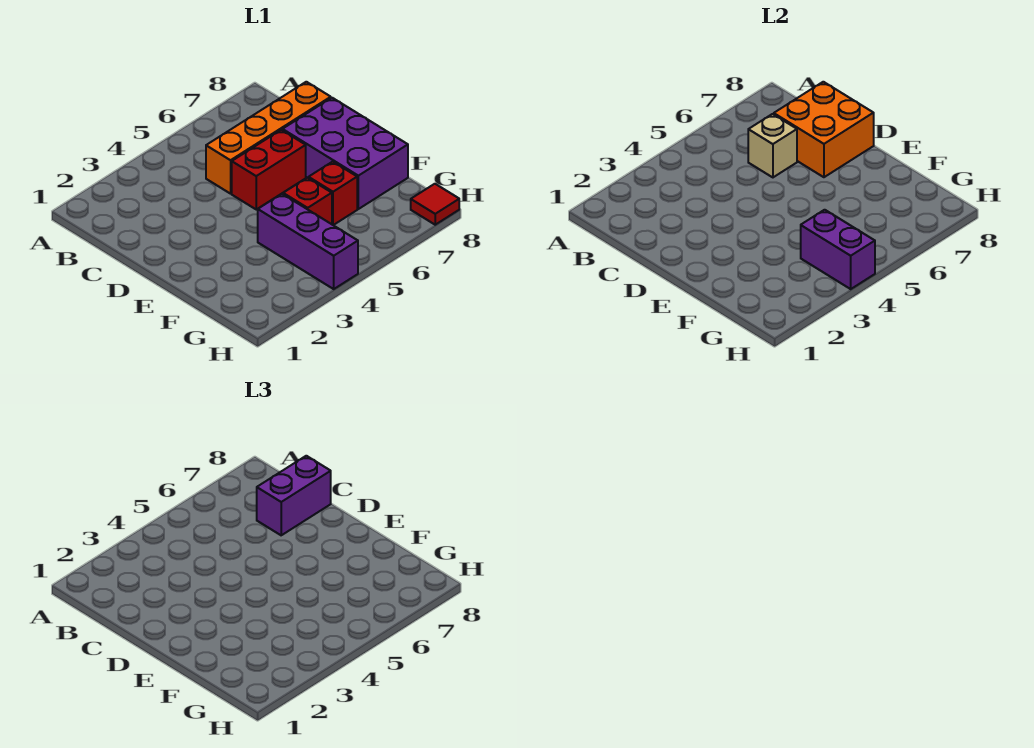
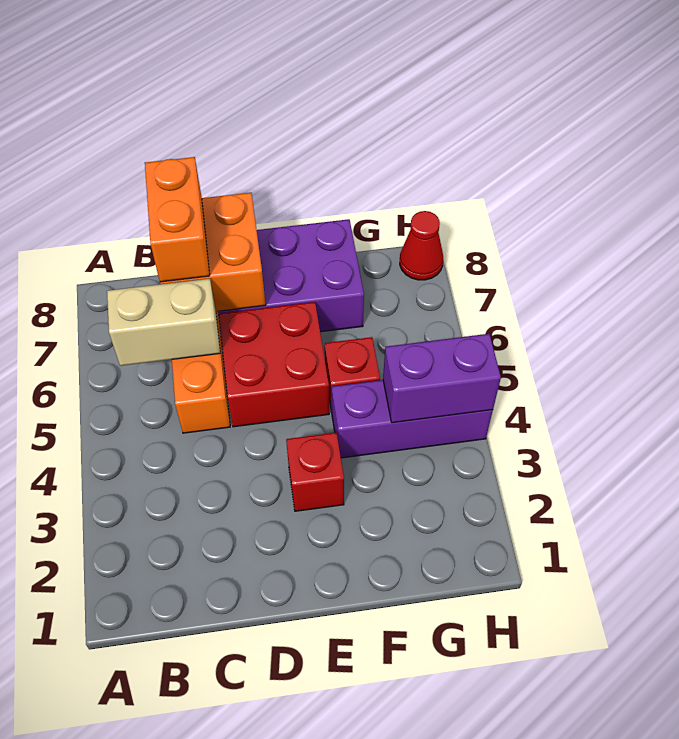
tan 1x1 brick [748,114,797,177] -> tan 1x2 brick [107,279,220,366]
purple 1x2 brick [257,456,331,535] -> orange 1x2 brick [145,157,210,282]
red 1x2 brick [232,130,306,209] -> red 2x2 brick [219,302,329,427]
red 1x1 brick [309,162,357,225] -> red 1x1 brick moved to [286,433,344,511]
red 1x1 tile [411,184,459,225] -> red 1x1 cone [400,211,443,280]

